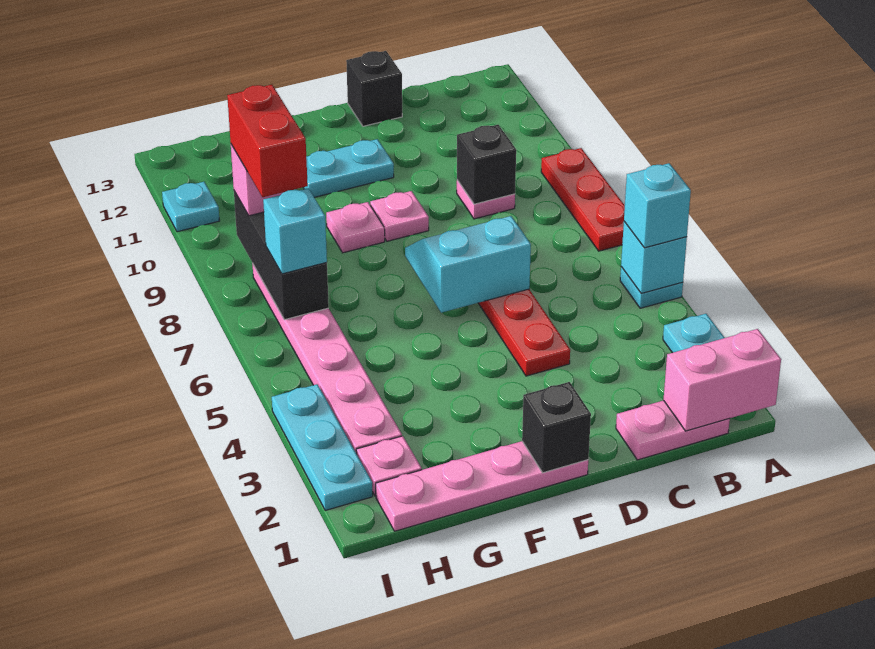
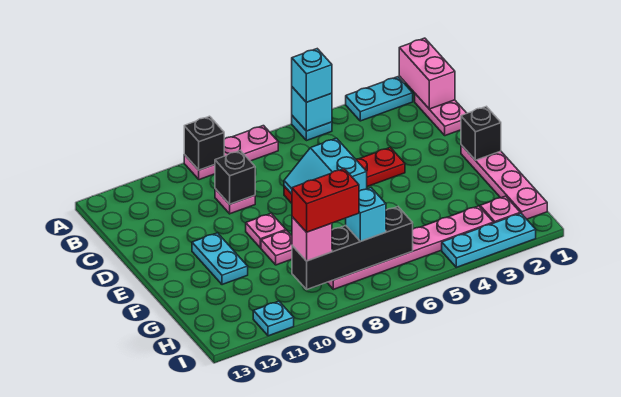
red 1x3 plate [541,148,625,251] -> pink 1x3 plate [184,126,278,180]
black 1x1 brick [346,51,402,126] -> black 1x1 brick moved to [184,116,224,170]
black 1x3 brick [234,191,329,320] -> black 1x4 brick [292,207,413,289]

